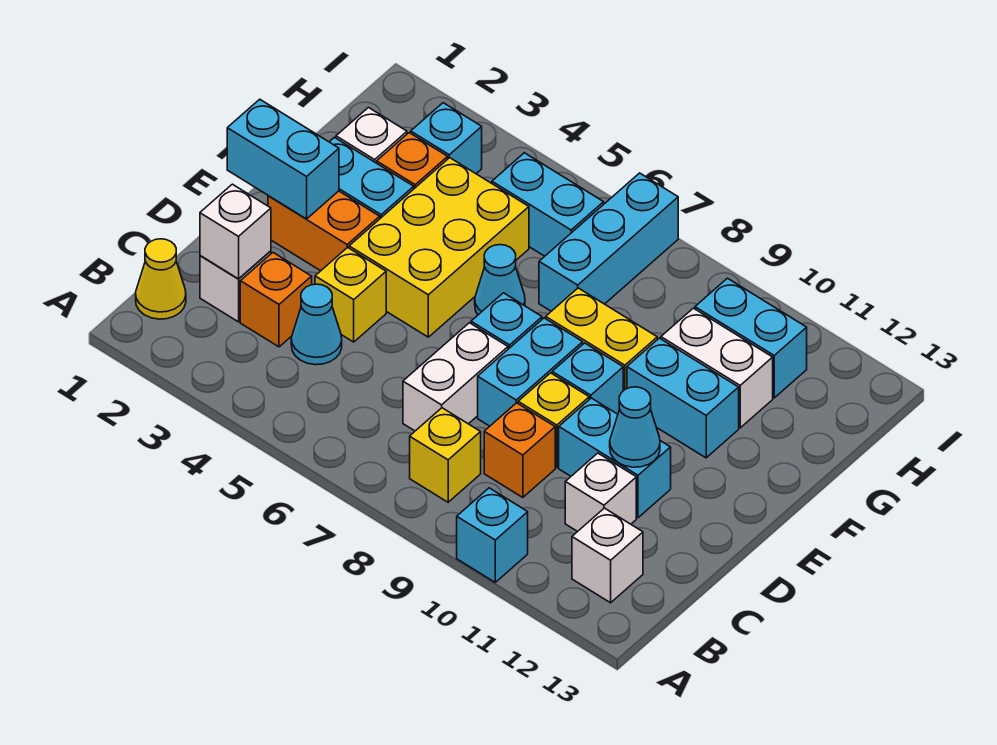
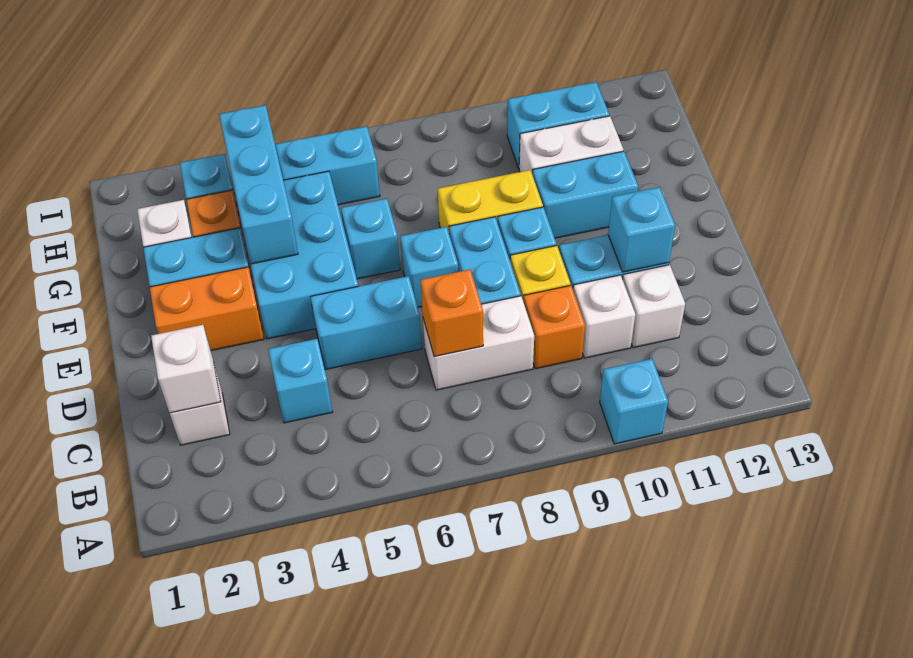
yellow 1x1 cone [136,239,186,319] -> none
yellow 1x1 brick [410,408,481,502] -> none
white 1x1 brick [572,508,643,603] -> white 1x1 brick moved to [573,275,635,358]
orange 1x1 brick [240,253,312,347] -> orange 1x1 brick moved to [420,270,483,357]
cyan 1x1 cone [291,284,342,365] -> cyan 1x1 brick [268,339,332,423]
white 1x2 brick [403,323,508,431] -> white 1x2 brick turned to [423,296,534,390]
yellow 1x1 brick [315,247,386,342] -> none
cyan 1x1 cone [610,387,660,467] -> cyan 1x1 brick [608,187,675,272]
cyan 1x2 brick [227,99,339,219] -> cyan 1x2 brick moved to [311,276,422,369]
yellow 2x3 brick [349,158,529,337] -> cyan 2x3 brick [251,171,358,339]
cyan 1x1 cone [475,245,525,315] -> cyan 1x1 brick [341,199,400,279]
cyan 1x3 brick [539,173,678,311] -> cyan 1x3 brick moved to [219,105,298,264]

